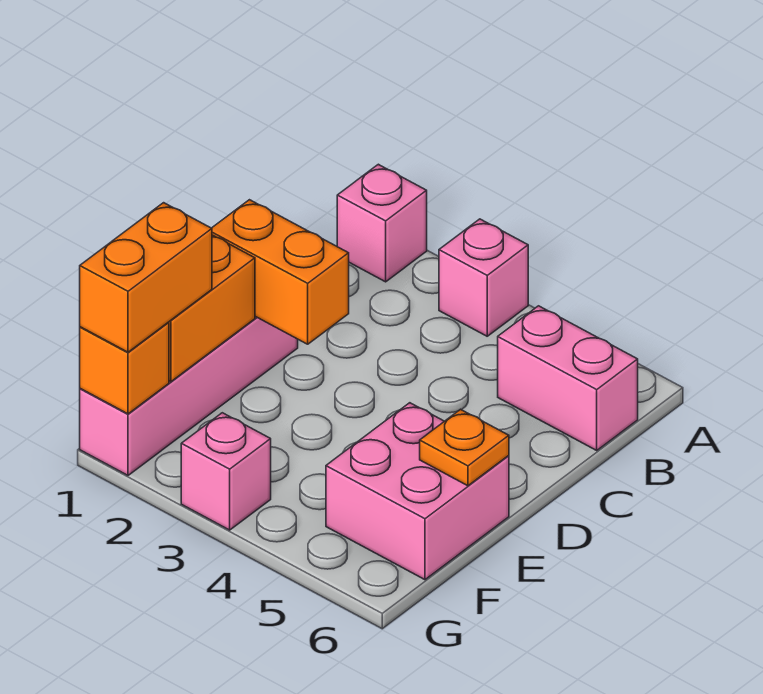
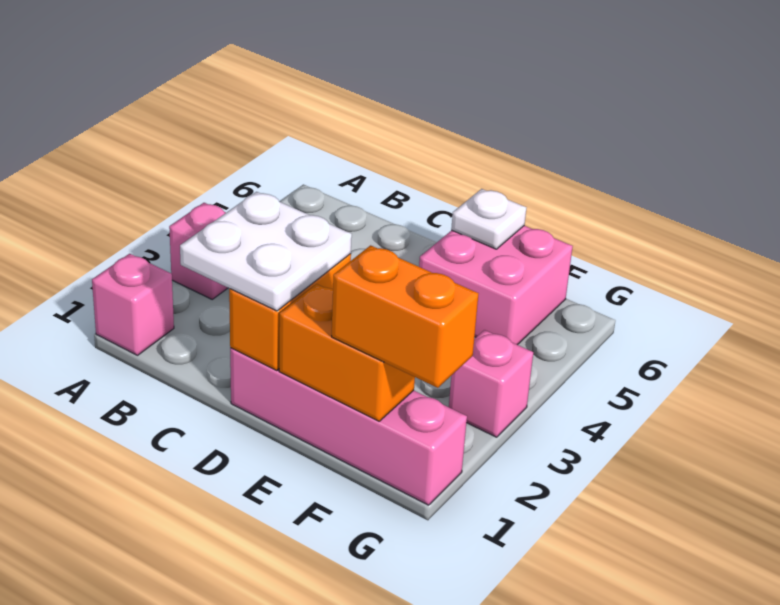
pink 1x2 brick [498,306,638,450] -> none
none -> white 2x2 plate [180,192,352,311]
orange 1x1 plate [420,409,509,486] -> white 1x1 plate [451,189,526,249]
orange 1x1 brick [80,322,169,414] -> none

